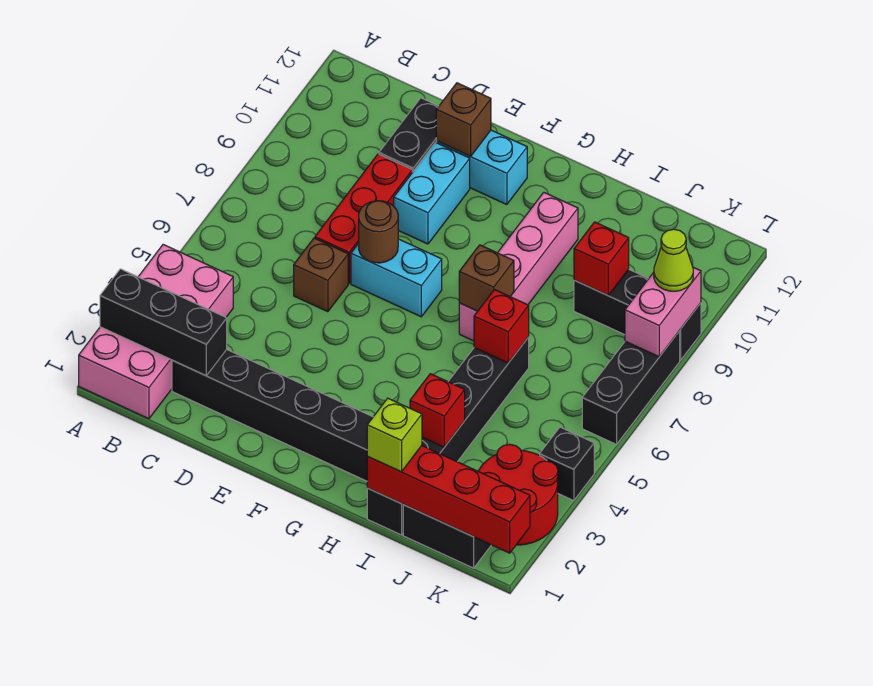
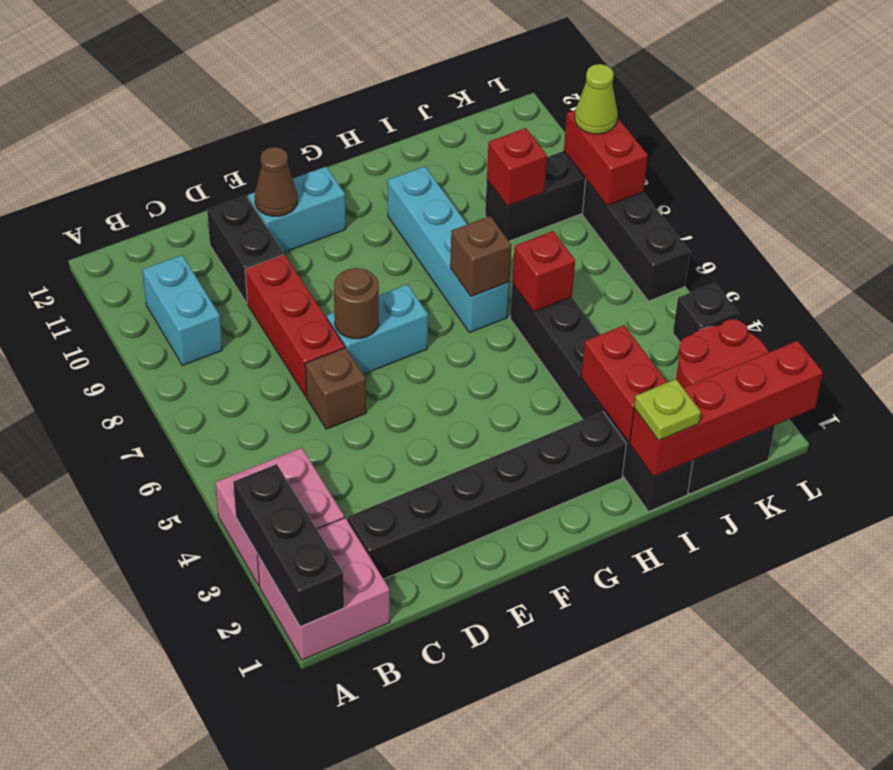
black 1x3 brick [100,269,227,376] -> black 1x3 brick turned to [233,464,344,627]
cyan 1x2 brick [394,143,470,244] -> cyan 1x2 brick moved to [142,255,222,366]
brown 1x1 brick [436,83,491,156] -> brown 1x1 cone [255,147,297,216]
pink 1x4 brick [459,192,578,341] -> cyan 1x4 brick [388,166,509,333]
lime 1x1 brick [367,398,422,472] -> lime 1x1 plate [634,379,701,440]
red 1x1 brick [410,374,465,447] -> red 1x2 brick [581,325,667,442]
pink 1x2 brick [625,267,701,357] -> red 1x2 brick [564,110,648,206]

